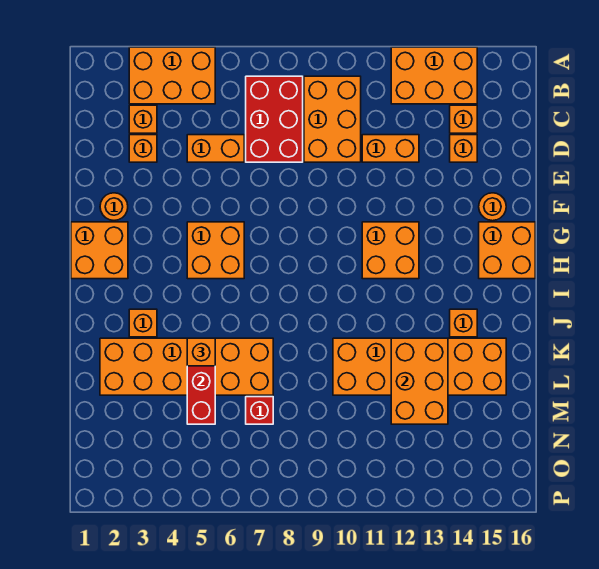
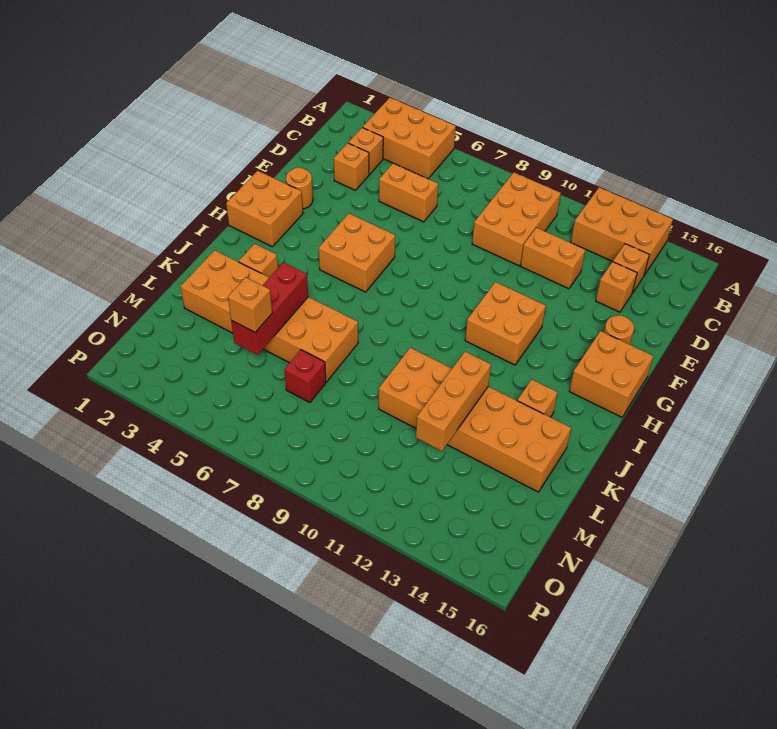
red 2x3 brick [246,76,303,162] -> none
orange 1x1 brick [187,338,215,366] -> orange 1x1 brick moved to [228,277,272,332]
orange 2x3 brick [391,338,448,424] -> orange 1x3 brick [416,352,491,451]

